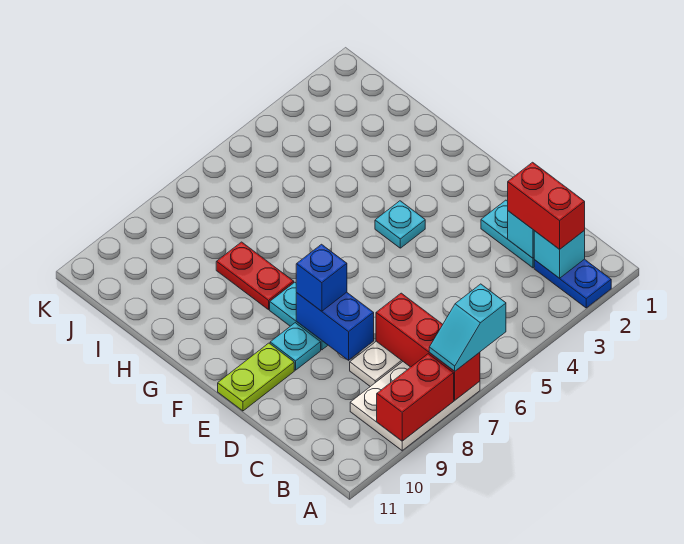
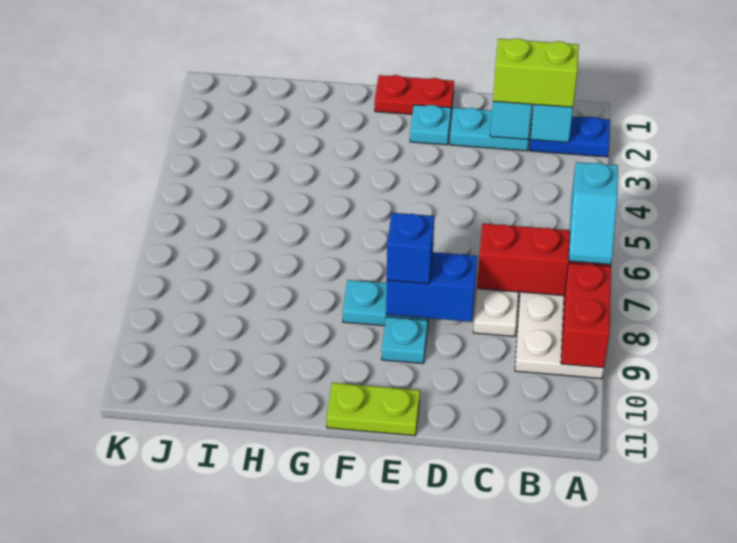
red 1x2 brick [508,162,585,249] -> lime 1x2 brick [493,38,579,107]
lime 1x2 plate [218,343,294,411] -> lime 1x2 plate turned to [327,383,420,436]
cyan 1x1 plate [375,201,425,248] -> cyan 1x1 plate moved to [410,105,451,145]
red 1x2 plate [216,242,294,310] -> red 1x2 plate moved to [375,75,454,114]

